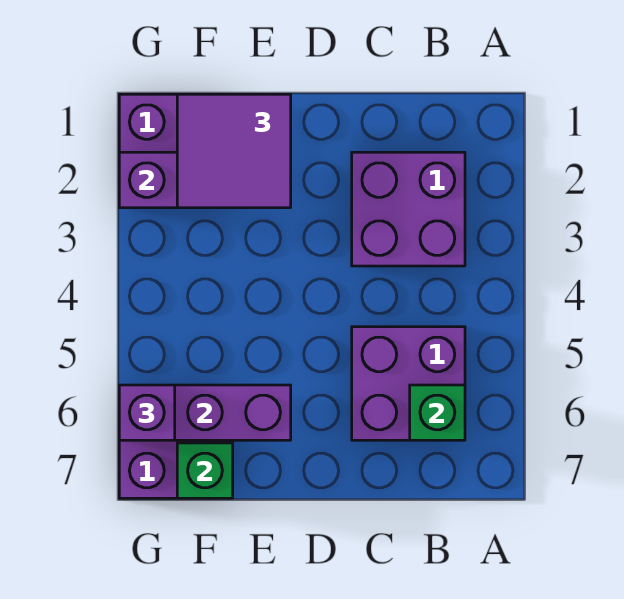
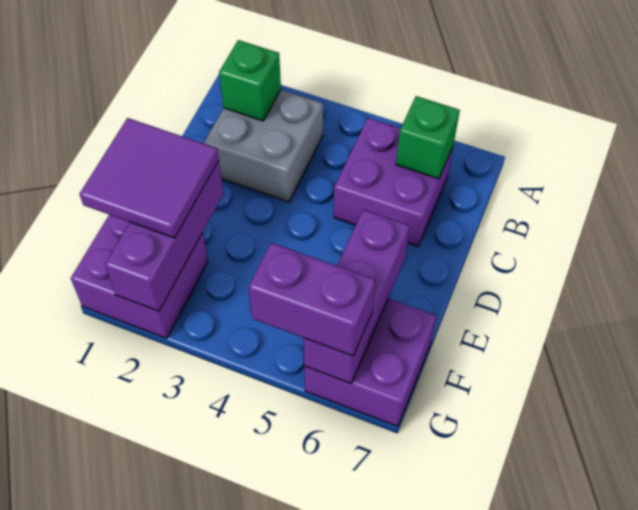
purple 2x2 brick [352,152,465,266] -> grey 2x2 brick [204,90,323,202]
green 1x1 brick [177,443,233,498] -> green 1x1 brick moved to [219,40,281,121]
purple 1x1 brick [119,385,175,440] -> purple 1x2 brick [249,243,375,356]

